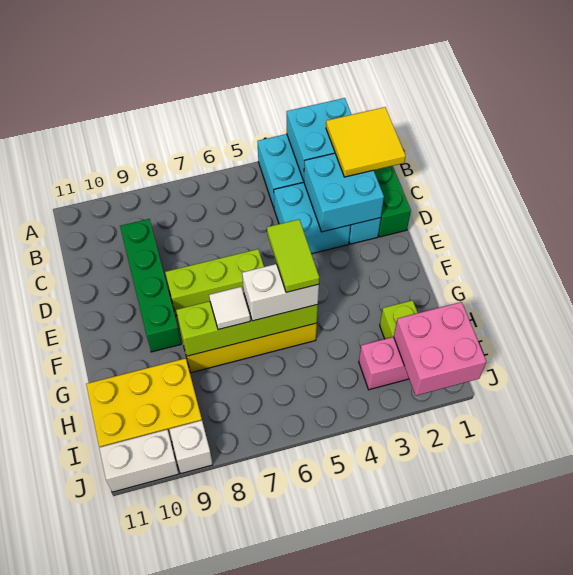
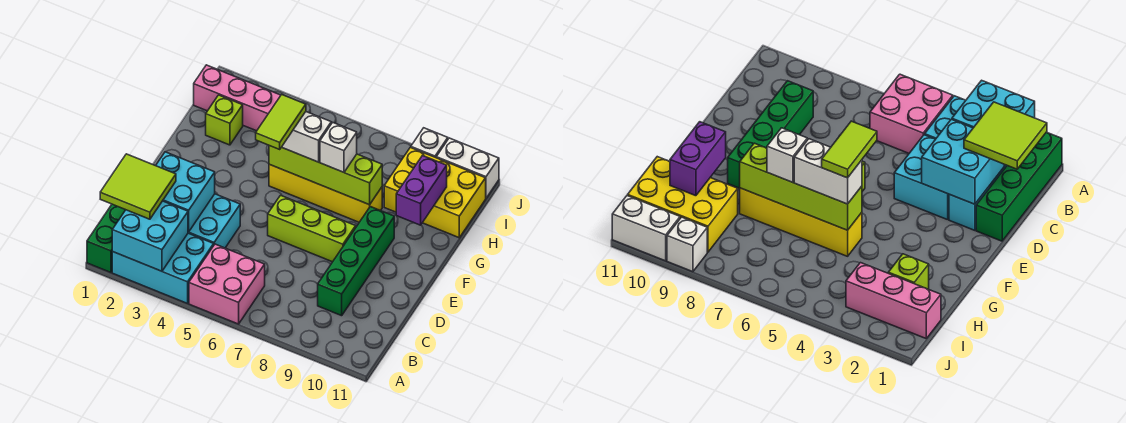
yellow 2x2 tile [326,107,406,177] -> lime 2x2 tile [100,154,176,219]
white 1x1 tile [209,287,250,330] -> white 1x1 brick [320,123,357,172]
none -> purple 1x2 brick [396,156,447,225]
pink 2x2 brick [394,302,486,396] -> pink 2x2 brick moved to [189,244,265,324]

